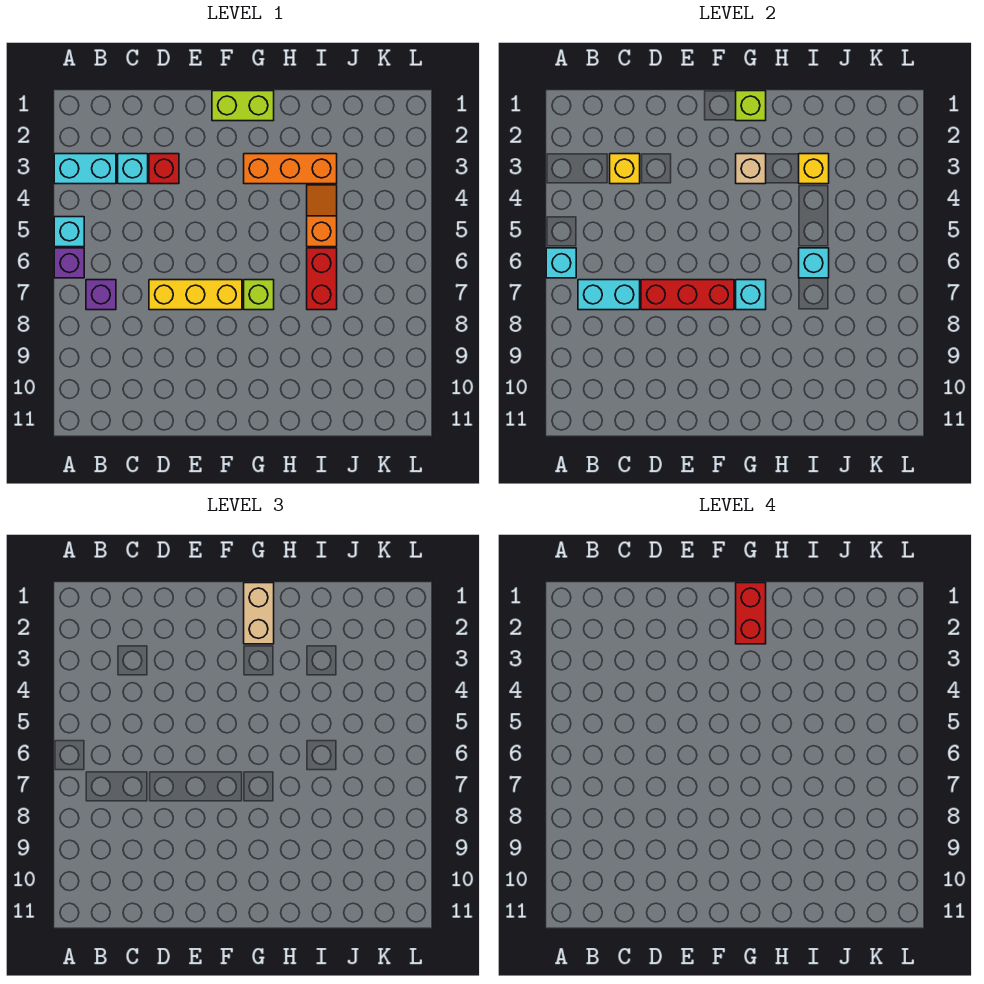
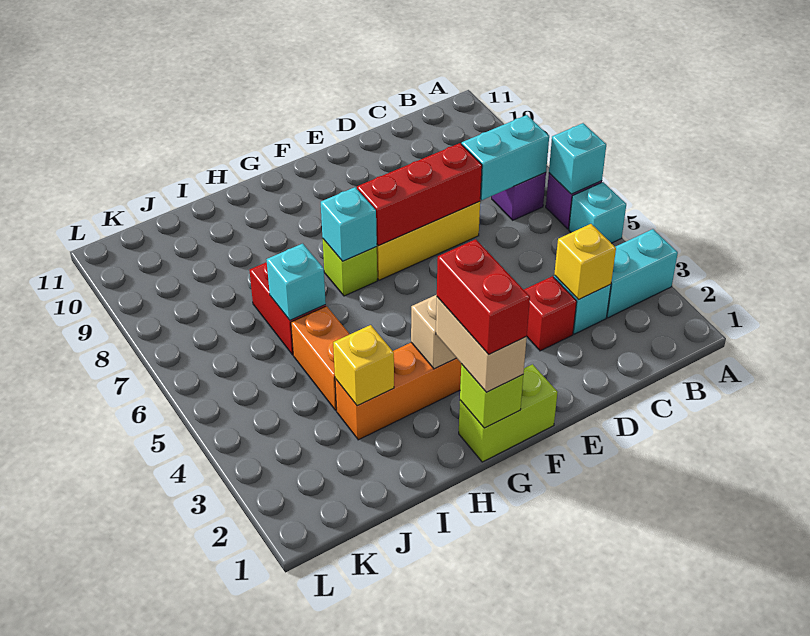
orange 1x2 slope [307,185,337,247] -> orange 1x2 brick [291,306,350,410]

